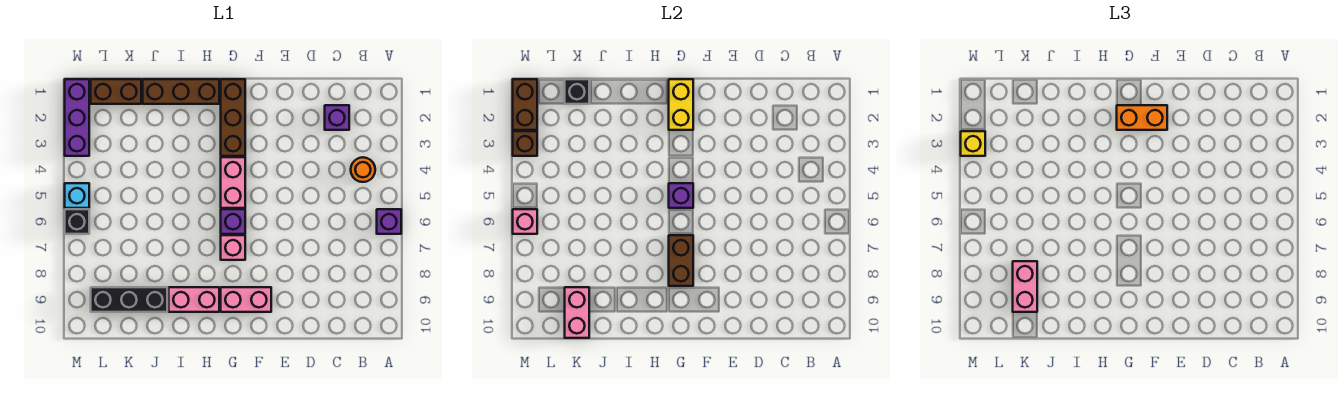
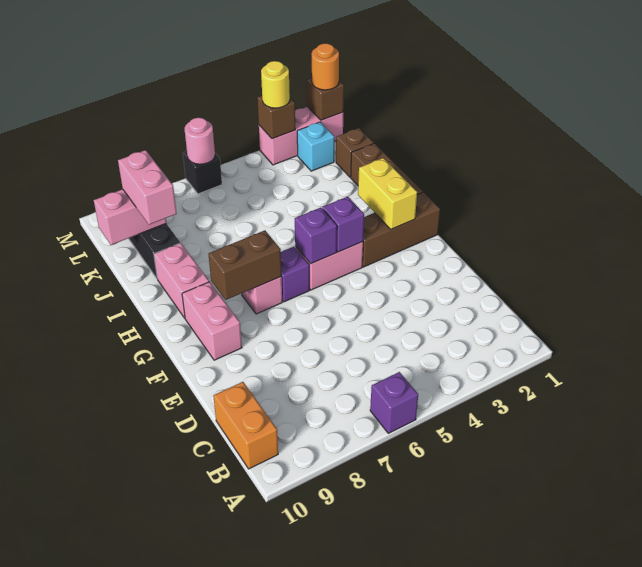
orange 1x1 round brick [351,157,375,182] -> orange 1x1 round brick moved to [312,43,339,90]
purple 1x1 brick [325,105,349,130] -> purple 1x1 brick moved to [322,196,364,252]
orange 1x2 brick [1117,105,1167,130] -> orange 1x2 brick moved to [213,382,278,469]
yellow 1x2 brick [669,79,693,130] -> yellow 1x2 brick turned to [358,158,417,229]
brown 1x2 brick [91,79,141,104] -> brown 1x1 brick [336,128,374,177]
black 1x1 brick [565,79,589,104] -> none
pink 1x2 brick [1013,261,1037,312] -> pink 1x2 brick turned to [118,150,177,225]
purple 1x3 brick [65,79,89,156] -> pink 1x3 brick [259,107,343,165]
brown 1x2 brick [513,79,537,130] -> brown 1x1 brick [307,78,344,120]
yellow 1x1 brick [961,131,985,156] -> yellow 1x1 round brick [261,61,290,108]
cyan 1x1 brick [65,183,89,208] -> cyan 1x1 brick moved to [297,122,334,171]
pink 1x1 brick [513,209,537,234] -> pink 1x1 round brick [185,118,215,164]

